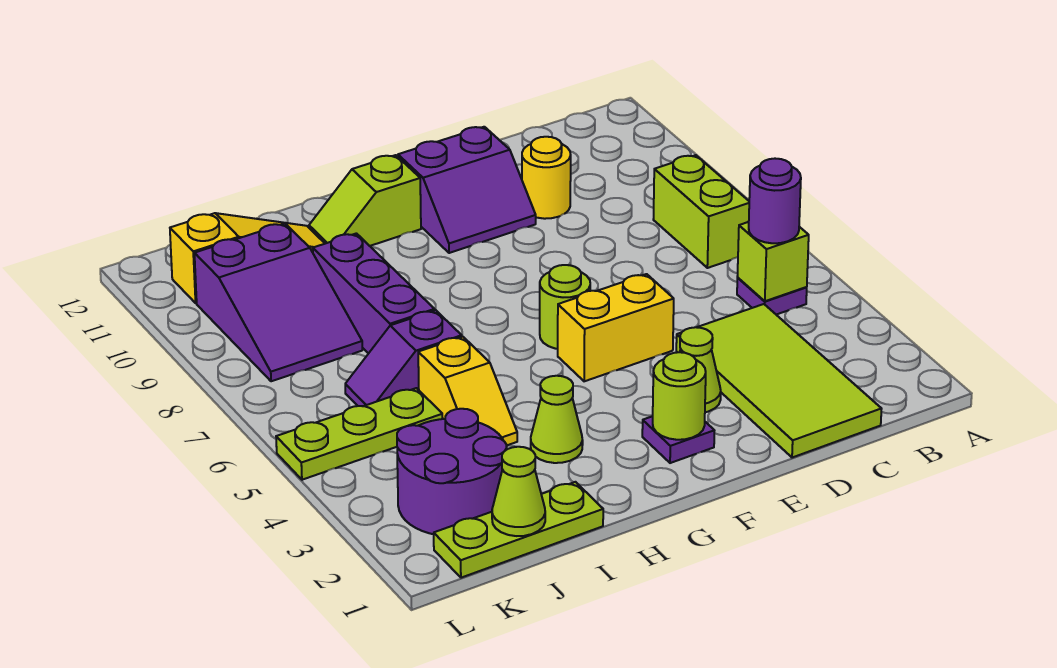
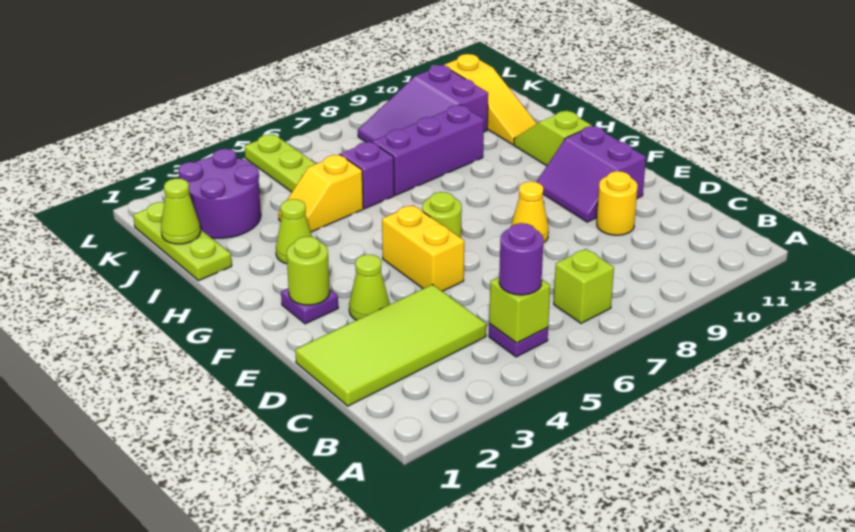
lime 1x2 brick [653,155,749,268] -> lime 1x1 brick [554,249,614,323]
none -> yellow 1x1 cone [511,182,549,243]

